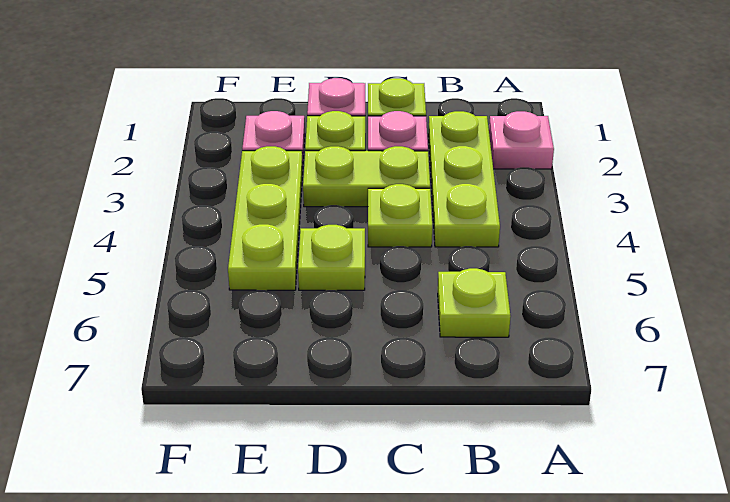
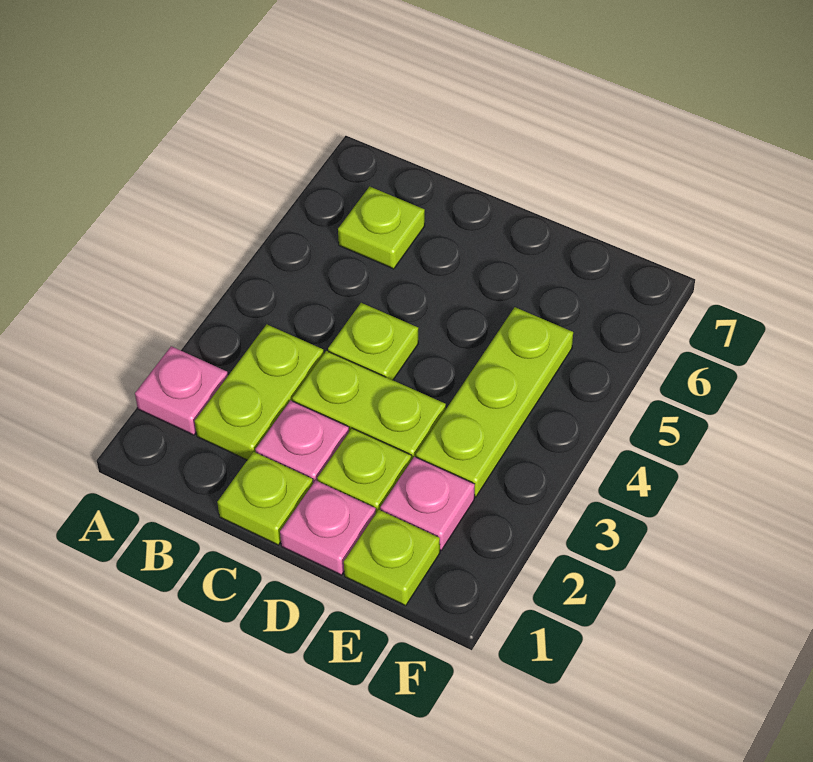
lime 1x3 plate [428,111,500,247] -> lime 1x2 plate [195,325,324,460]
lime 1x1 plate [298,225,365,290] -> lime 1x1 plate moved to [344,510,440,606]

